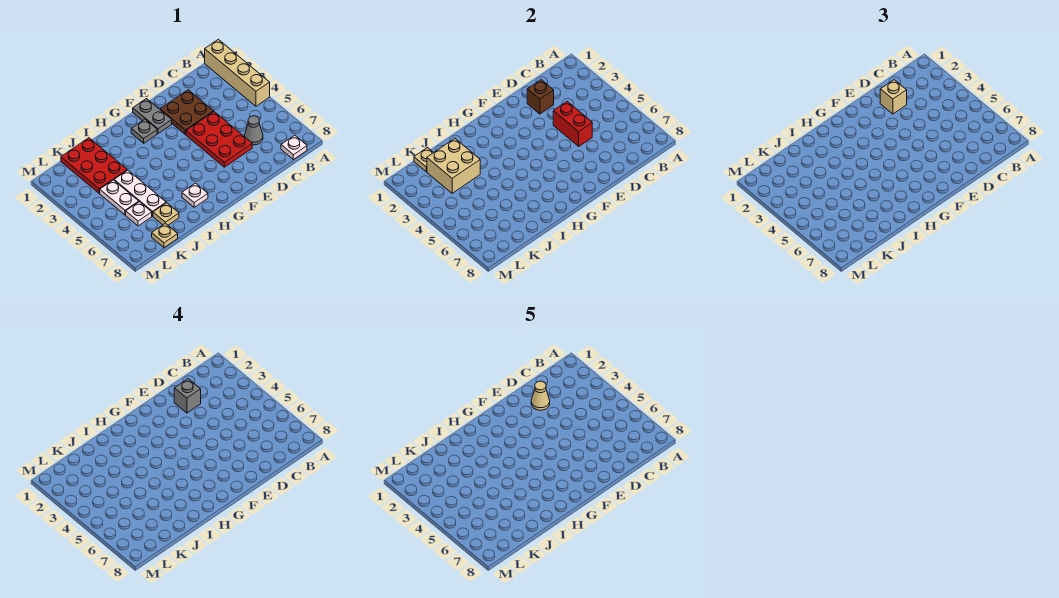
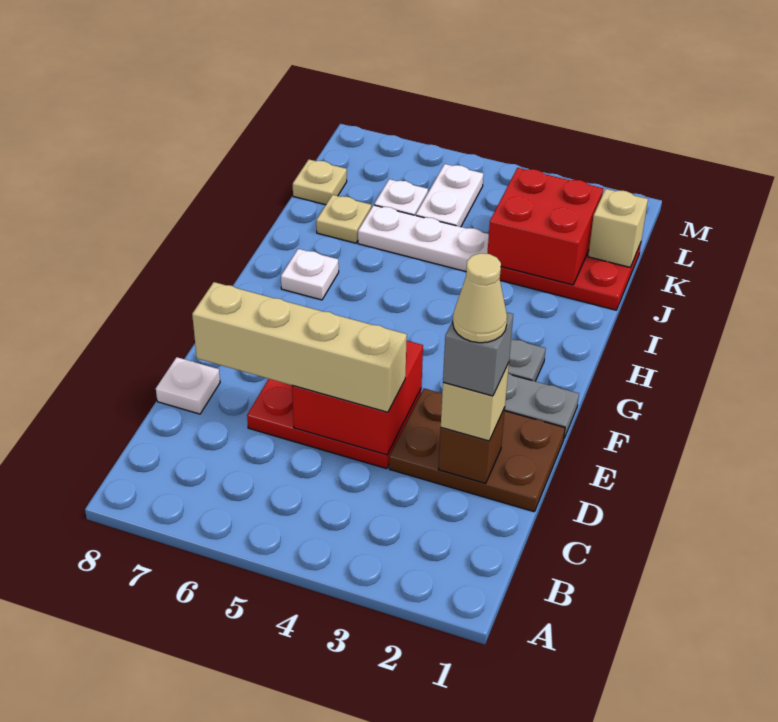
tan 1x4 brick [205,39,270,106] -> tan 1x4 brick moved to [192,282,407,412]
white 1x1 plate [281,135,307,160] -> white 1x1 plate moved to [156,357,220,414]
grey 1x1 cone [245,116,263,145] -> none
brown 2x2 plate [160,90,214,135] -> brown 2x3 plate [389,389,565,512]
red 1x2 brick [553,101,592,146] -> red 2x2 brick [292,341,423,455]
tan 2x2 brick [427,139,480,193] -> red 2x2 brick [487,168,603,285]
tan 1x1 plate [414,148,434,172] -> tan 1x1 brick [588,189,648,267]
white 1x2 plate [100,180,139,215] -> white 1x2 plate turned to [416,164,483,227]

